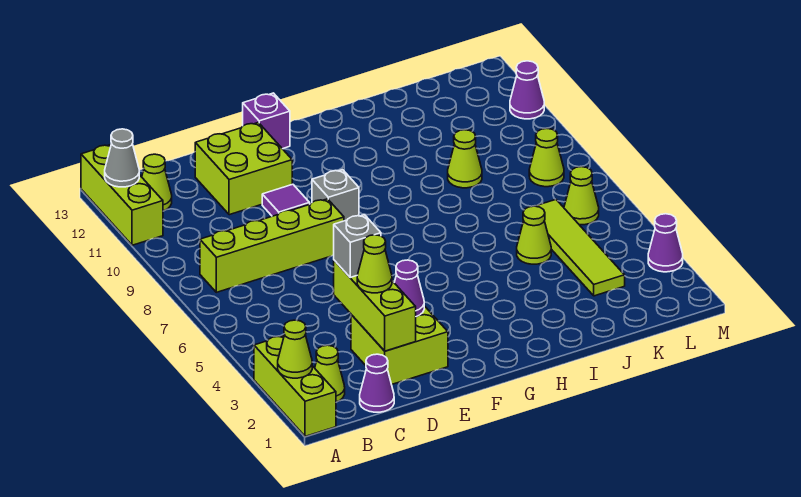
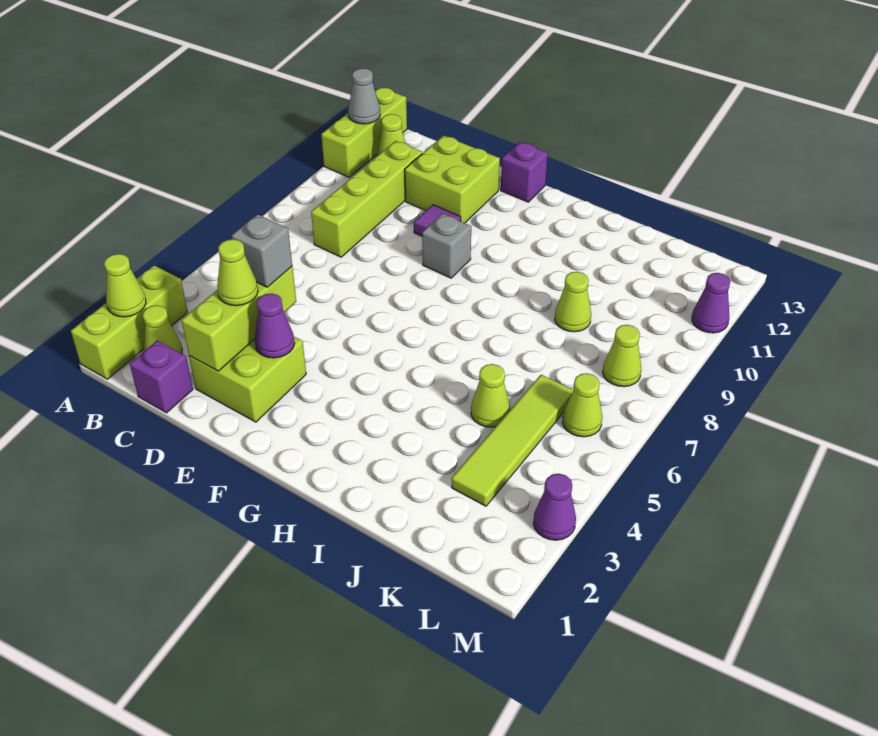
lime 1x4 brick [200,199,344,292] -> lime 1x4 brick turned to [311,141,423,257]
purple 1x1 cone [360,354,394,412] -> purple 1x1 brick [130,341,193,413]

